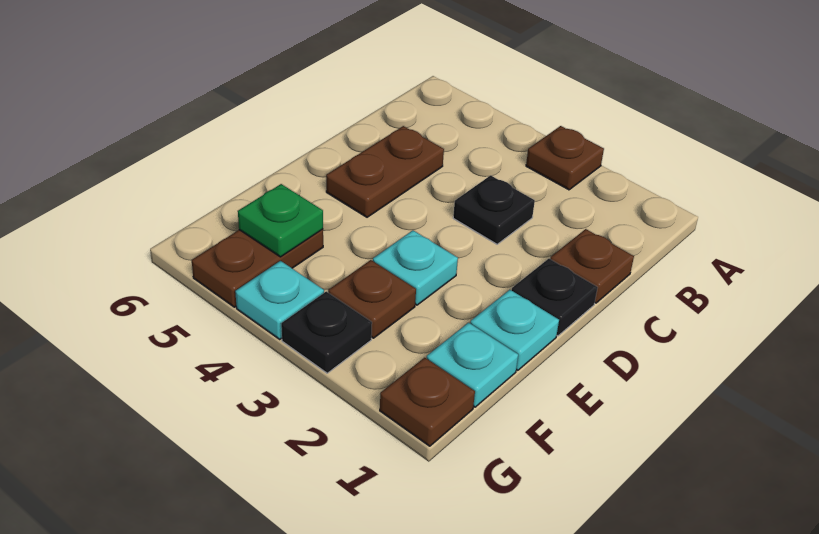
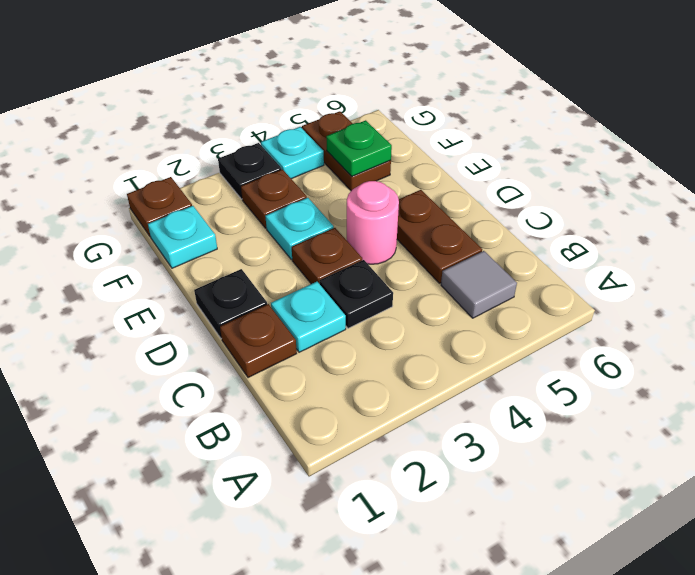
brown 1x1 plate [526,126,604,190] -> brown 1x1 plate moved to [292,228,362,284]
none -> grey 1x1 tile [441,251,517,318]
none -> pink 1x1 round brick [347,181,399,264]
cyan 1x1 plate [470,290,559,370] -> cyan 1x1 plate moved to [271,282,346,352]

